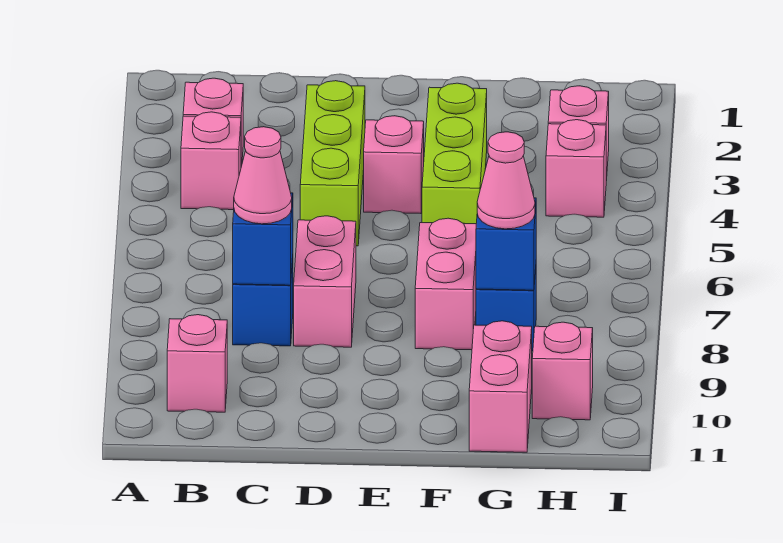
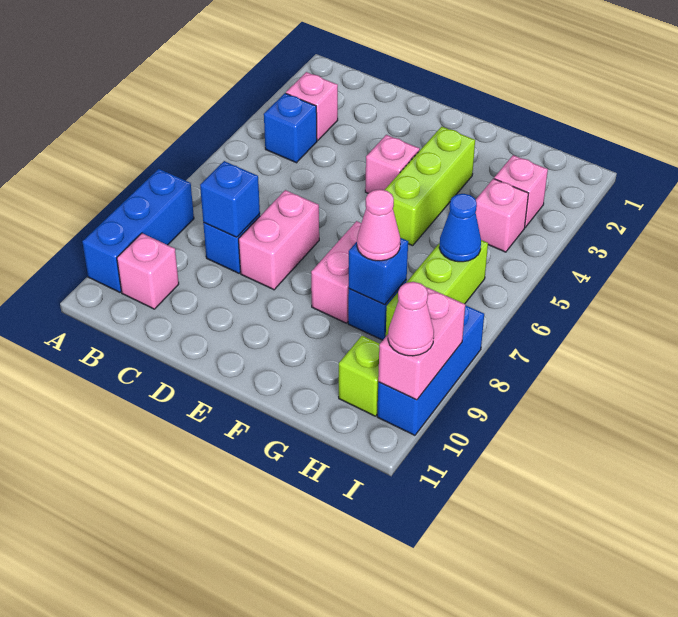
none -> blue 1x3 brick [82,169,194,292]
pink 1x1 brick [181,112,241,210] -> blue 1x1 brick [264,93,317,163]
pink 1x1 cone [234,127,292,224] -> pink 1x1 cone moved to [388,282,434,356]
lime 1x3 brick [300,81,365,246] -> lime 1x3 brick moved to [386,240,488,336]
pink 1x2 brick [469,321,532,452] -> pink 1x2 brick moved to [378,287,465,400]
none -> blue 1x1 cone [439,194,481,262]
pink 1x1 brick [532,322,593,420] -> lime 1x1 brick [339,336,379,416]
none -> blue 1x3 brick [377,305,484,435]

